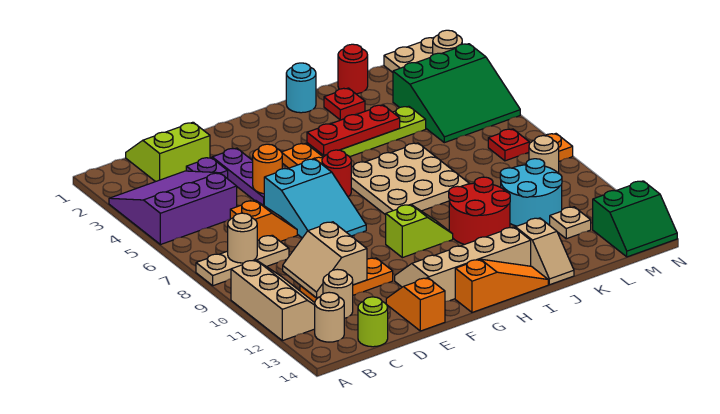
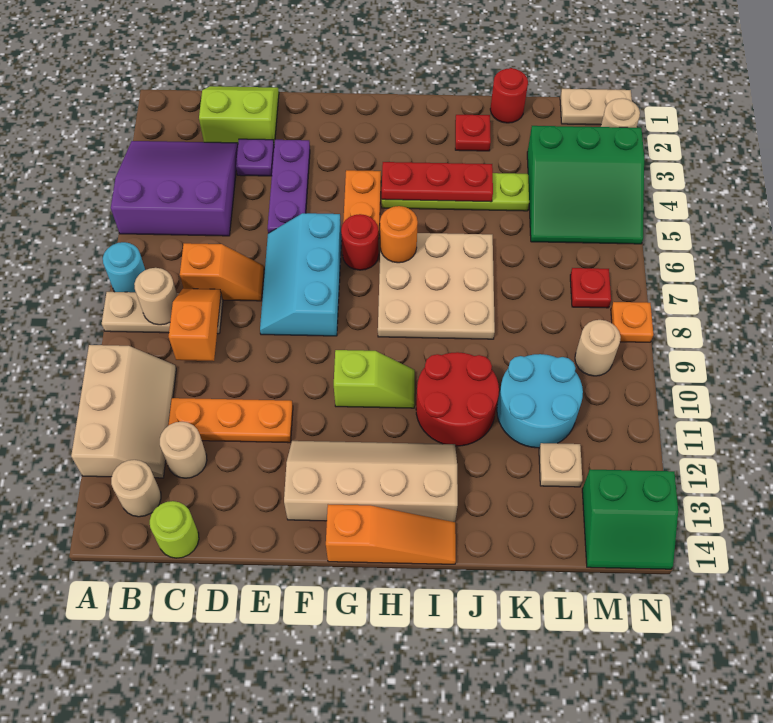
tan 2x2 slope [283,222,367,298] -> none
orange 1x1 round brick [253,144,282,194] -> orange 1x1 round brick moved to [380,206,418,263]
cyan 2x3 slope [264,159,366,238] -> cyan 2x3 slope turned to [260,213,342,336]
orange 1x2 slope [386,278,445,331] -> orange 1x2 slope moved to [169,289,221,361]
cyan 1x1 round brick [286,63,316,113] -> cyan 1x1 round brick moved to [103,242,145,292]
tan 1x2 slope [515,218,574,285] -> none

